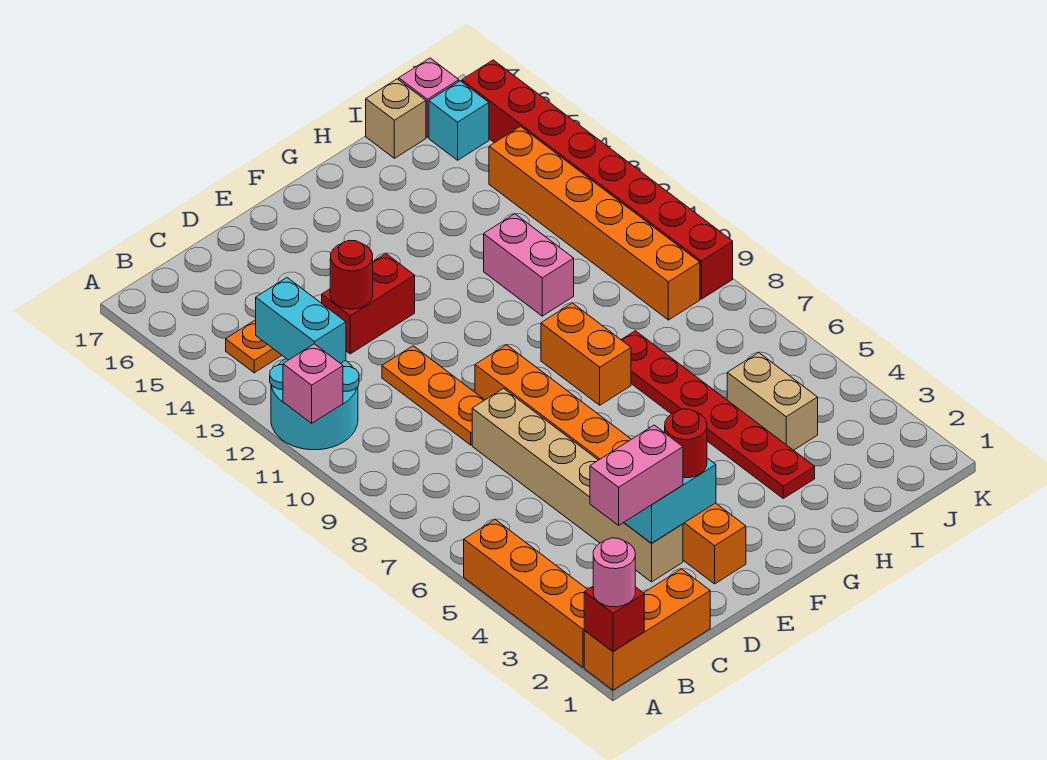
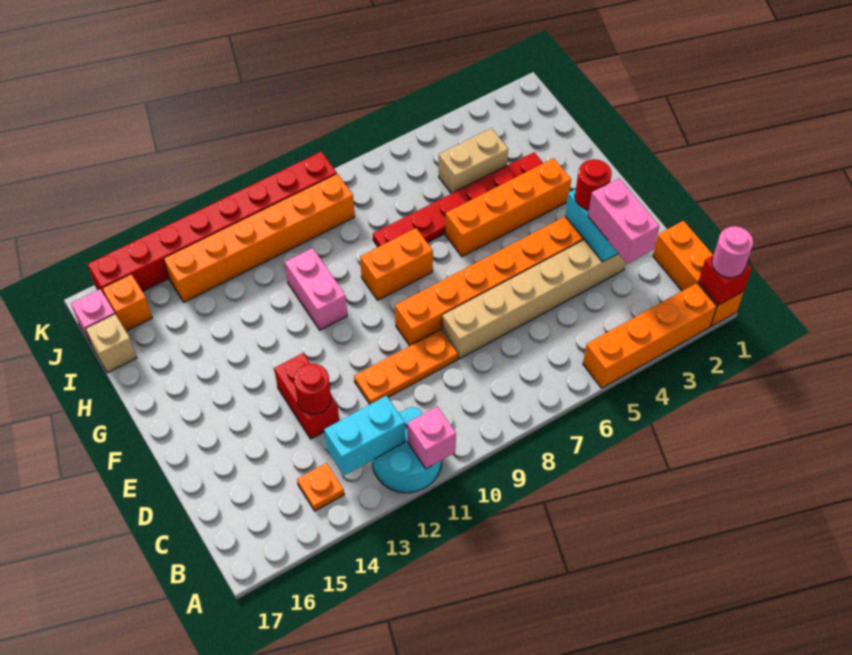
none -> orange 1x4 brick [445,158,571,257]
pink 1x2 brick [484,214,574,316] -> pink 1x2 brick turned to [285,248,347,330]
cyan 1x1 brick [429,81,489,160] -> orange 1x1 brick [102,274,152,331]

